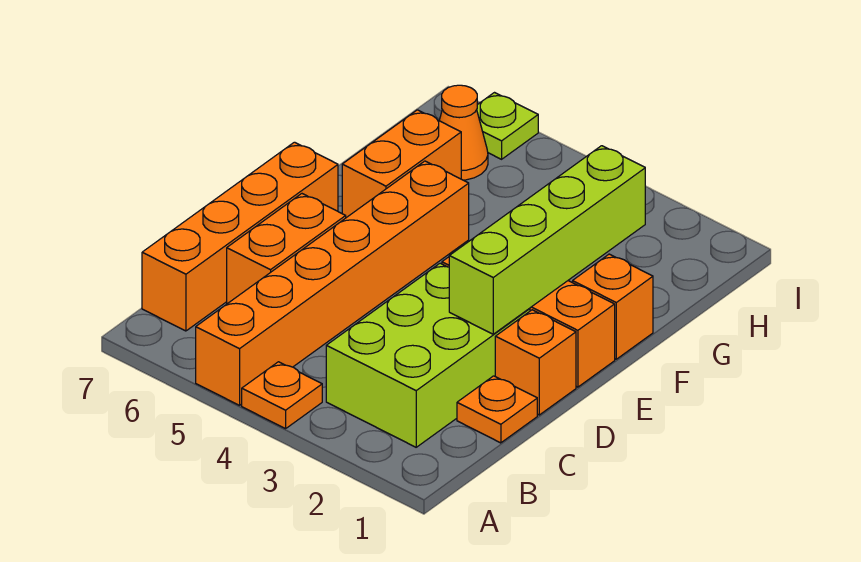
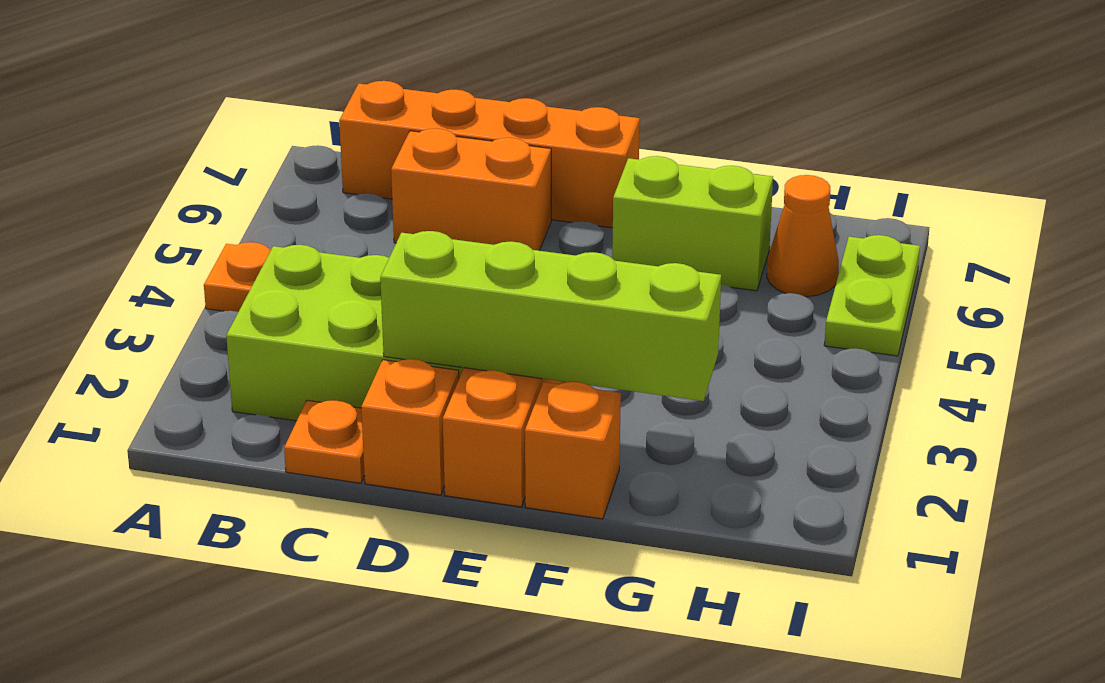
orange 1x6 brick [196,161,469,405] -> none
orange 1x2 brick [342,110,461,218] -> lime 1x2 brick [612,156,773,291]
lime 1x1 plate [477,93,538,159] -> lime 1x2 plate [824,235,920,356]

